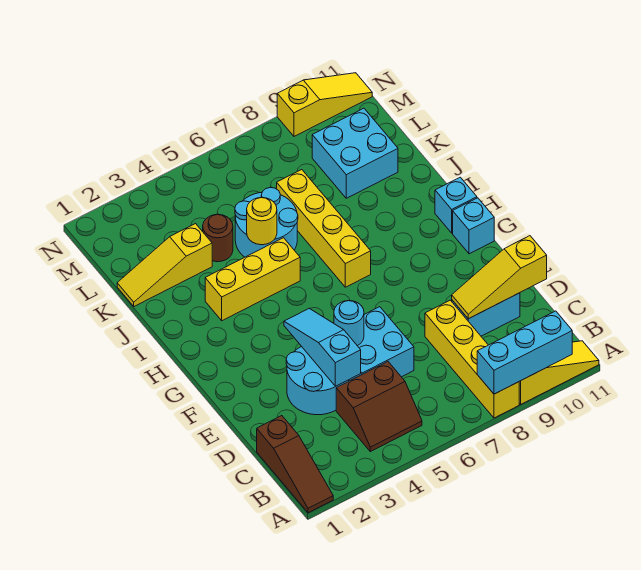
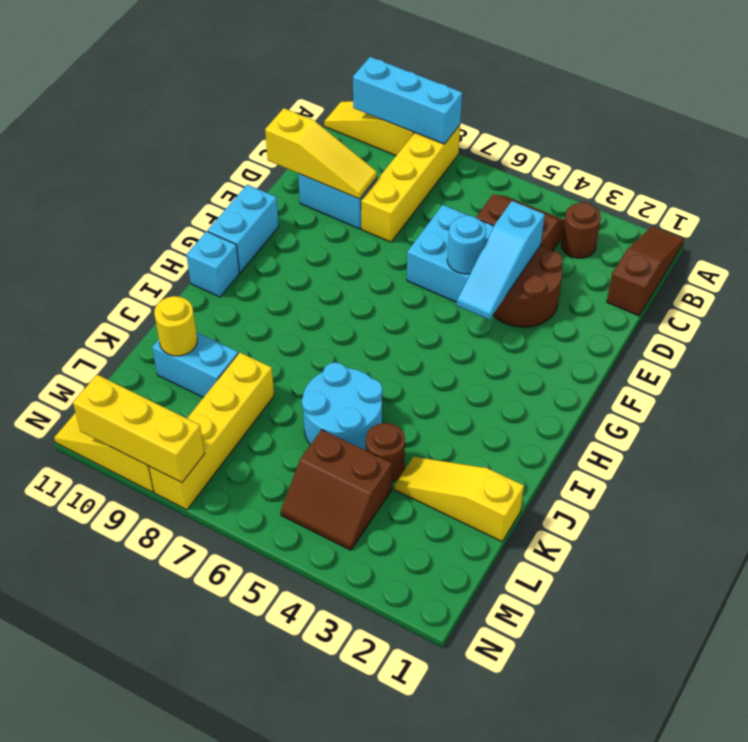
none -> brown 1x1 round brick [561,202,601,258]
cyan 2x2 round brick [286,347,349,415] -> brown 2x2 round brick [493,245,563,327]
cyan 1x1 brick [453,198,494,254] -> cyan 1x2 brick [208,185,279,272]
yellow 1x4 brick [277,170,371,287] -> yellow 1x4 brick moved to [149,353,274,510]
yellow 1x3 brick [205,238,300,321] -> yellow 1x3 brick moved to [73,375,205,483]
yellow 1x1 round brick [247,198,277,245] -> yellow 1x1 round brick moved to [154,296,197,356]
yellow 1x3 slope [117,224,212,306] -> yellow 1x3 slope turned to [394,457,524,541]
cyan 2x2 brick [312,108,398,198] -> cyan 1x2 brick [152,332,238,398]
none -> brown 2x2 slope [281,430,392,550]

